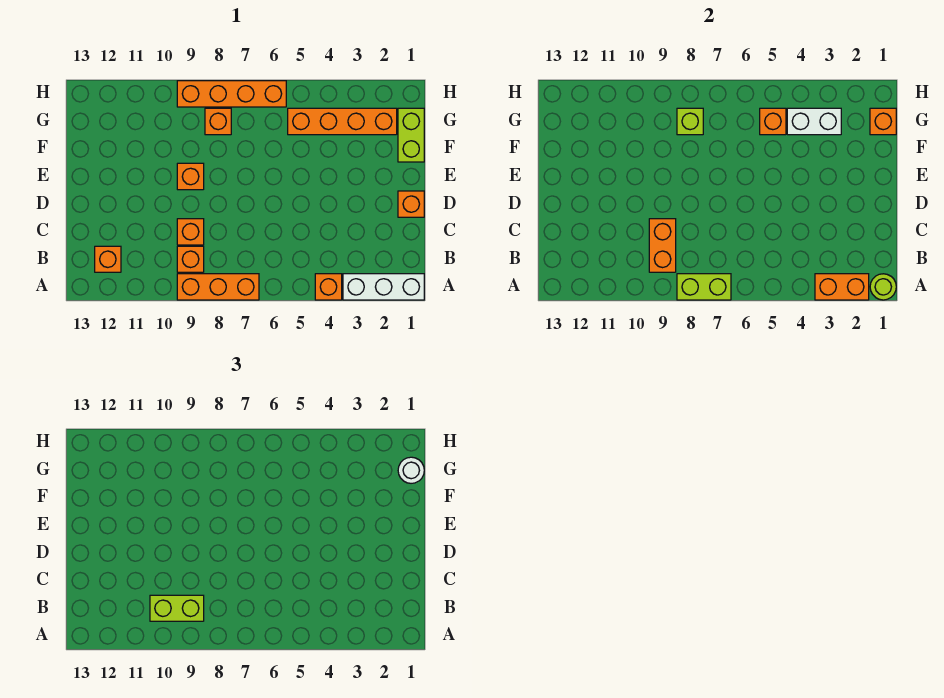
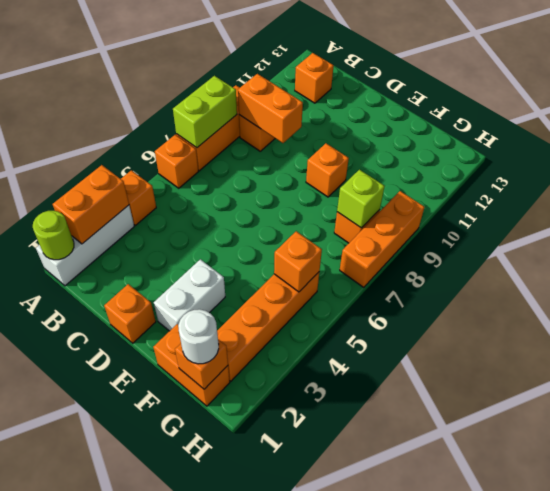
lime 1x2 brick [150,595,204,621] -> none
orange 1x1 brick [177,219,204,245] -> orange 1x1 brick moved to [155,135,198,188]
lime 1x2 brick [398,108,424,162] -> orange 1x2 brick [153,324,230,406]
white 1x2 brick [787,108,841,135] -> white 1x2 brick moved to [154,259,225,331]
orange 1x4 brick [177,81,286,107] -> orange 1x3 brick [340,191,425,287]

